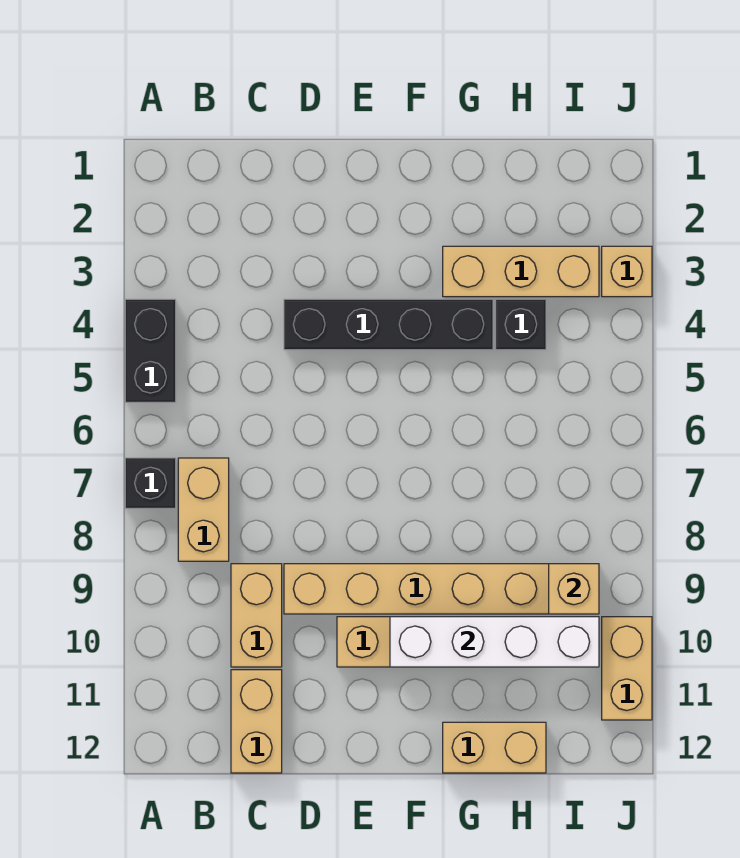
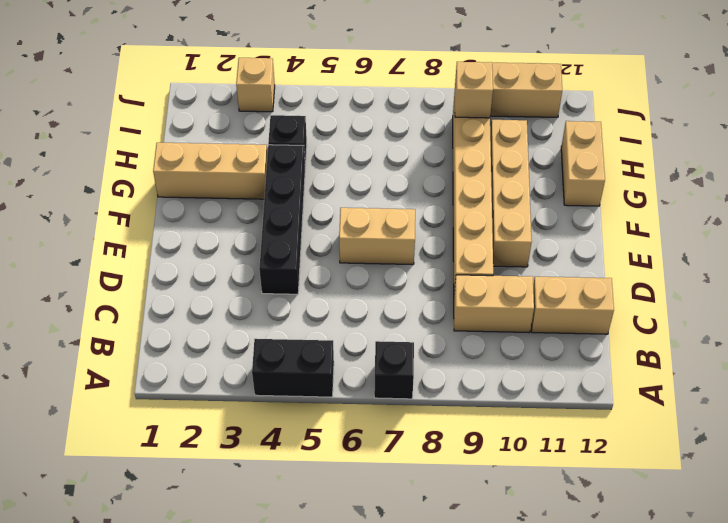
tan 1x2 brick [178,458,229,561] -> tan 1x2 brick moved to [339,208,415,265]
white 1x4 brick [390,617,599,667] -> none
tan 1x3 brick [443,246,599,297] -> tan 1x3 brick turned to [153,143,267,199]

